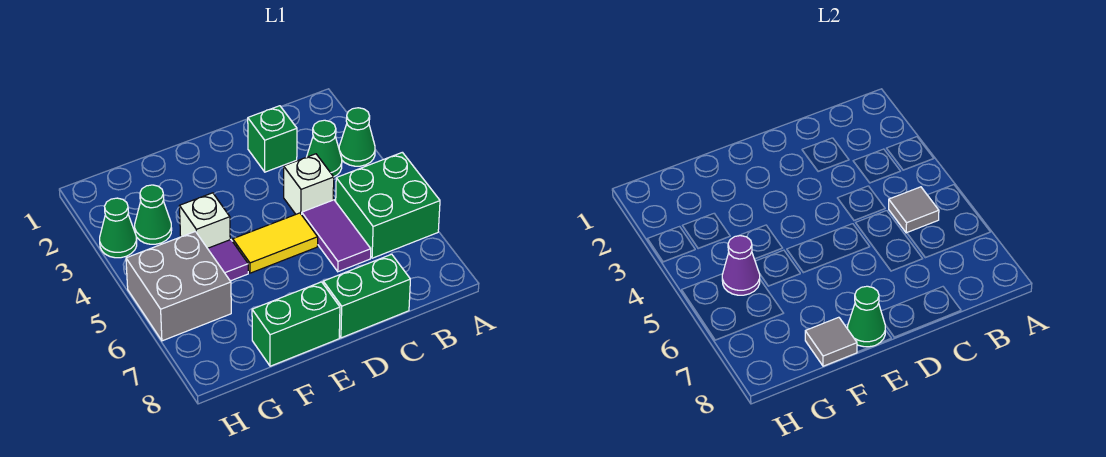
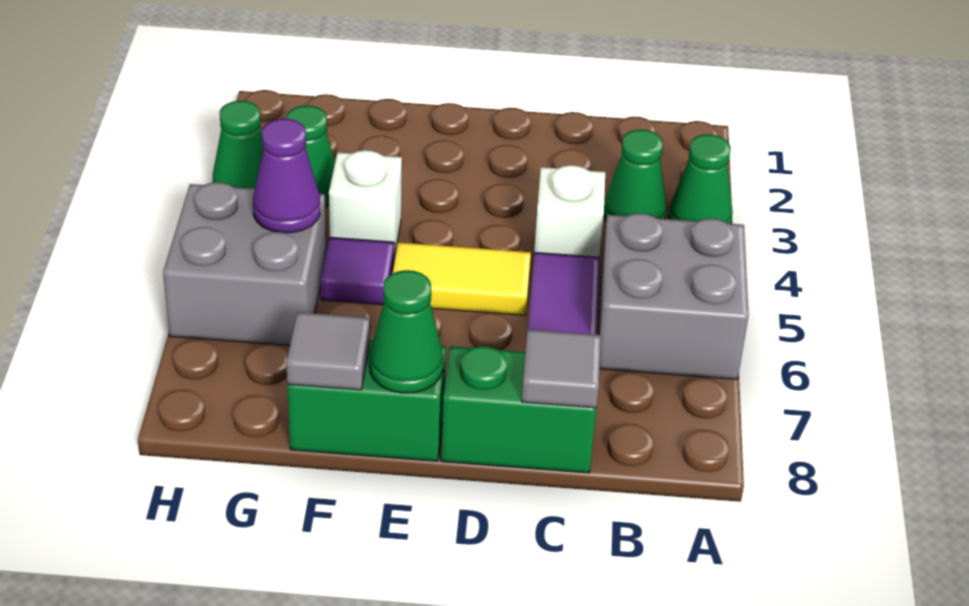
green 2x2 brick [336,152,440,258] -> grey 2x2 brick [599,213,749,379]
grey 1x1 tile [889,187,939,233] -> grey 1x1 tile moved to [522,330,601,408]
green 1x1 brick [248,106,297,172] -> none

